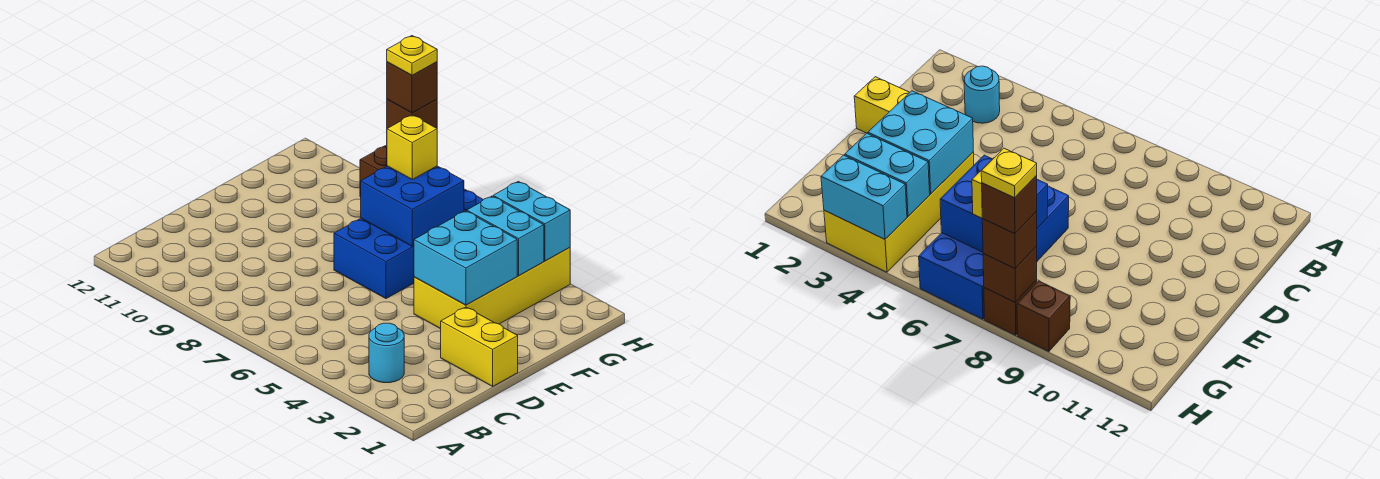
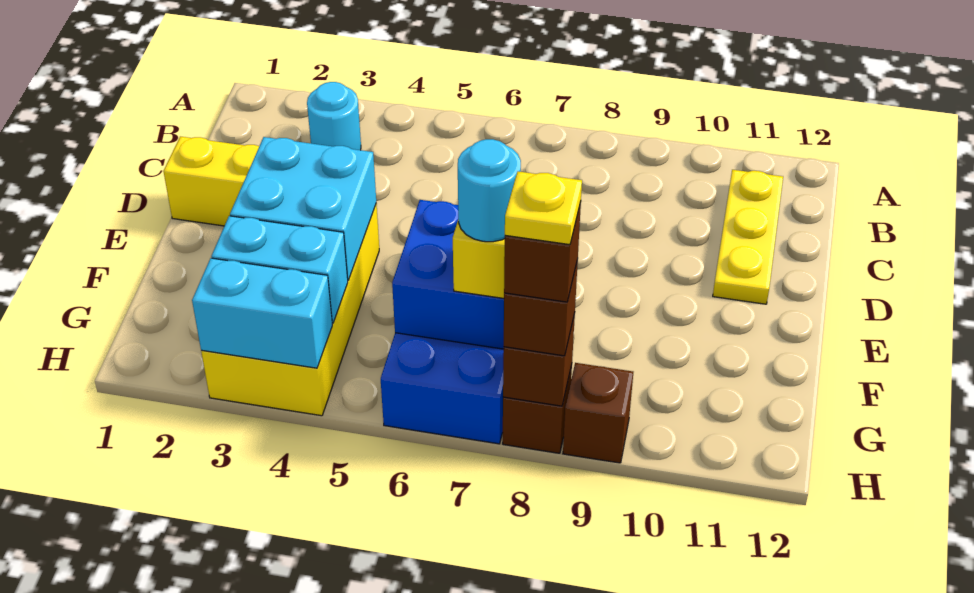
none -> yellow 1x3 plate [713,170,783,304]
none -> cyan 1x1 round brick [458,139,521,242]

